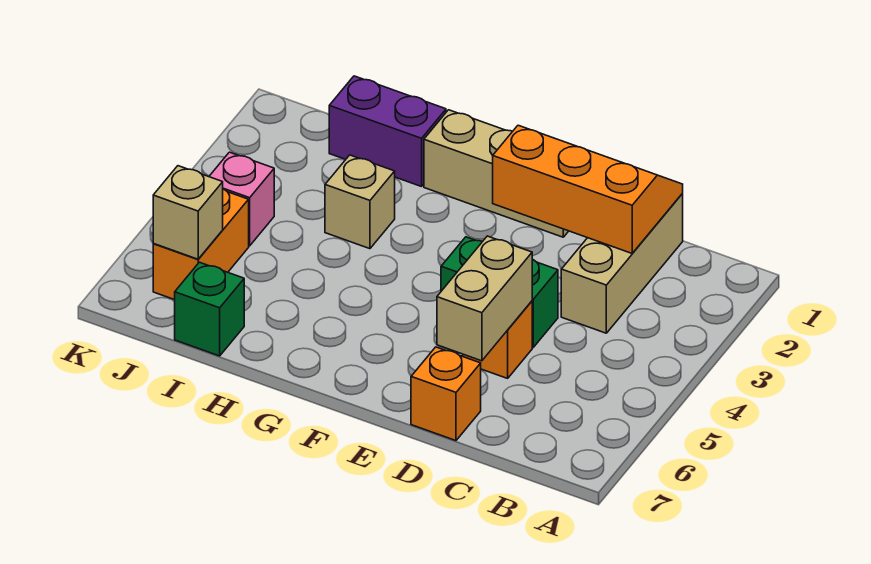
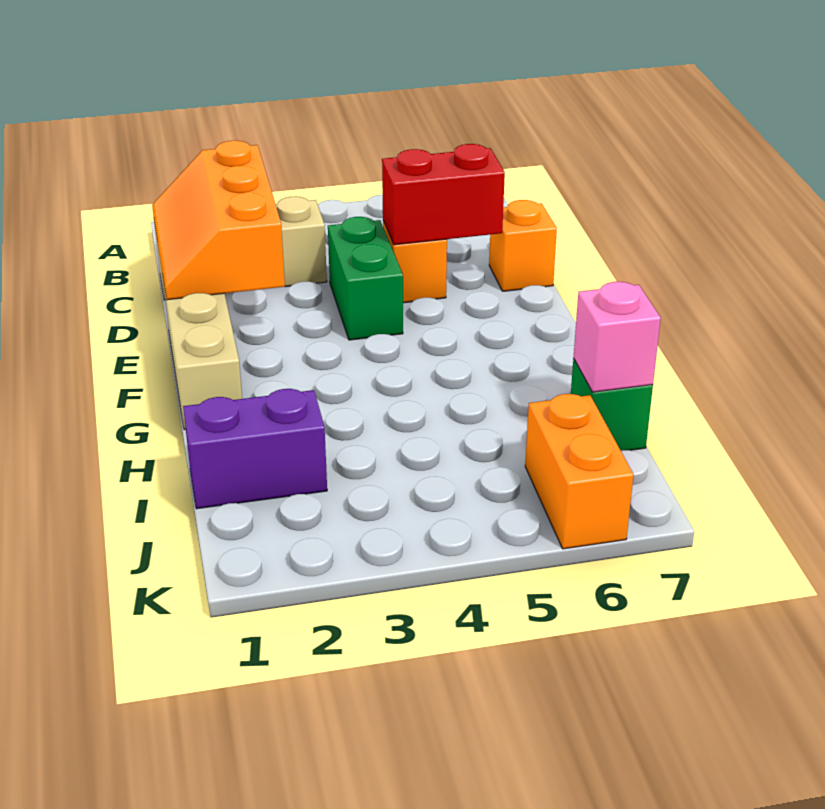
tan 1x2 brick [437,236,532,361] -> red 1x2 brick [382,144,505,245]
purple 1x2 brick [329,76,446,187] -> purple 1x2 brick turned to [183,389,327,509]
tan 1x1 brick [325,155,395,249] -> none
pink 1x1 brick [209,152,274,246] -> pink 1x1 brick moved to [573,282,661,392]
orange 1x2 brick [153,189,249,300] -> orange 1x2 brick turned to [525,394,634,549]
tan 1x1 brick [153,166,223,259] -> none

